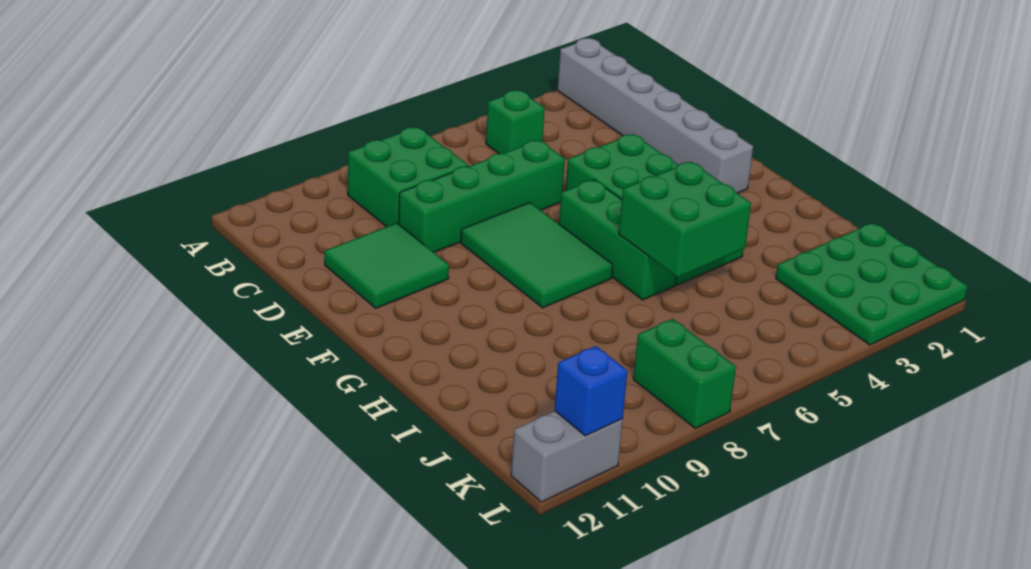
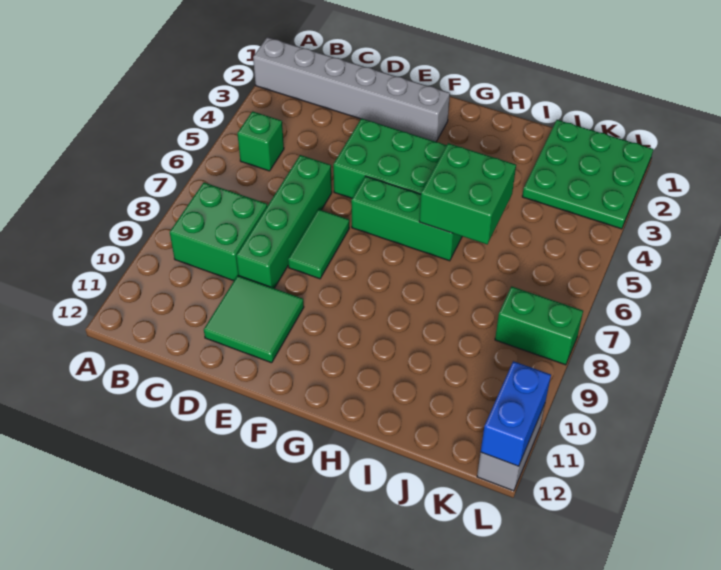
green 2x3 tile [461,202,613,308] -> green 1x2 tile [288,209,349,279]
blue 1x1 brick [555,346,627,436] -> blue 1x2 brick [481,361,551,466]

